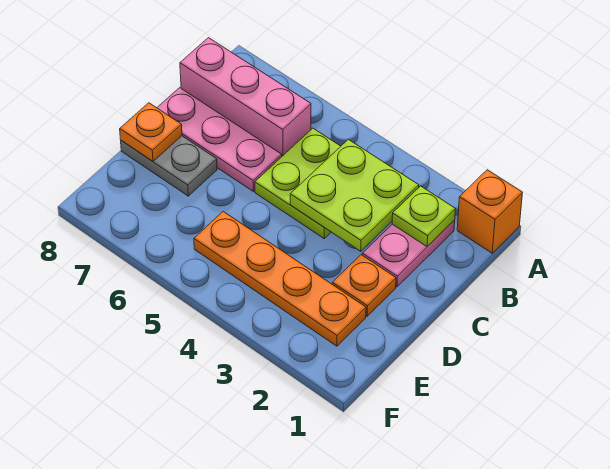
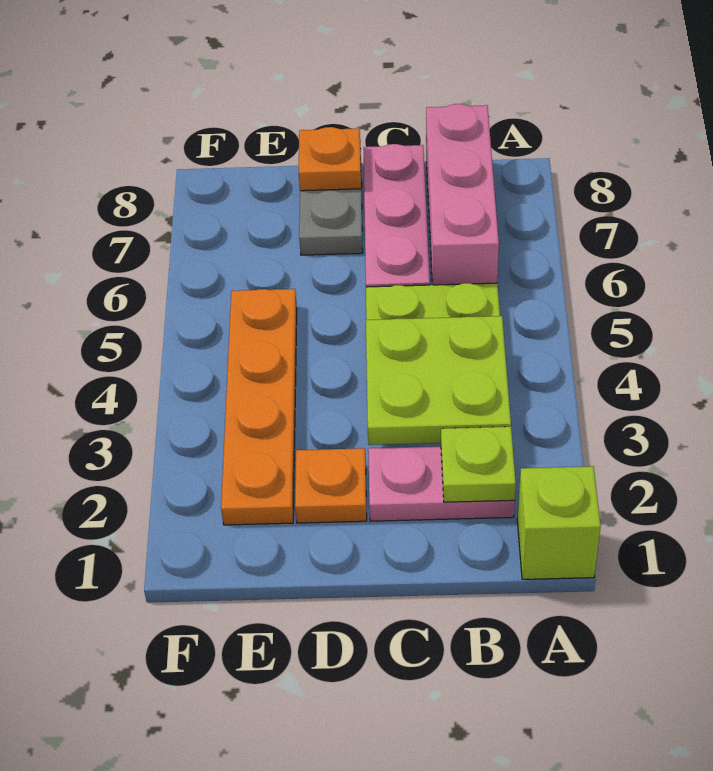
orange 1x1 brick [457,170,522,253] -> lime 1x1 brick [517,466,601,579]

